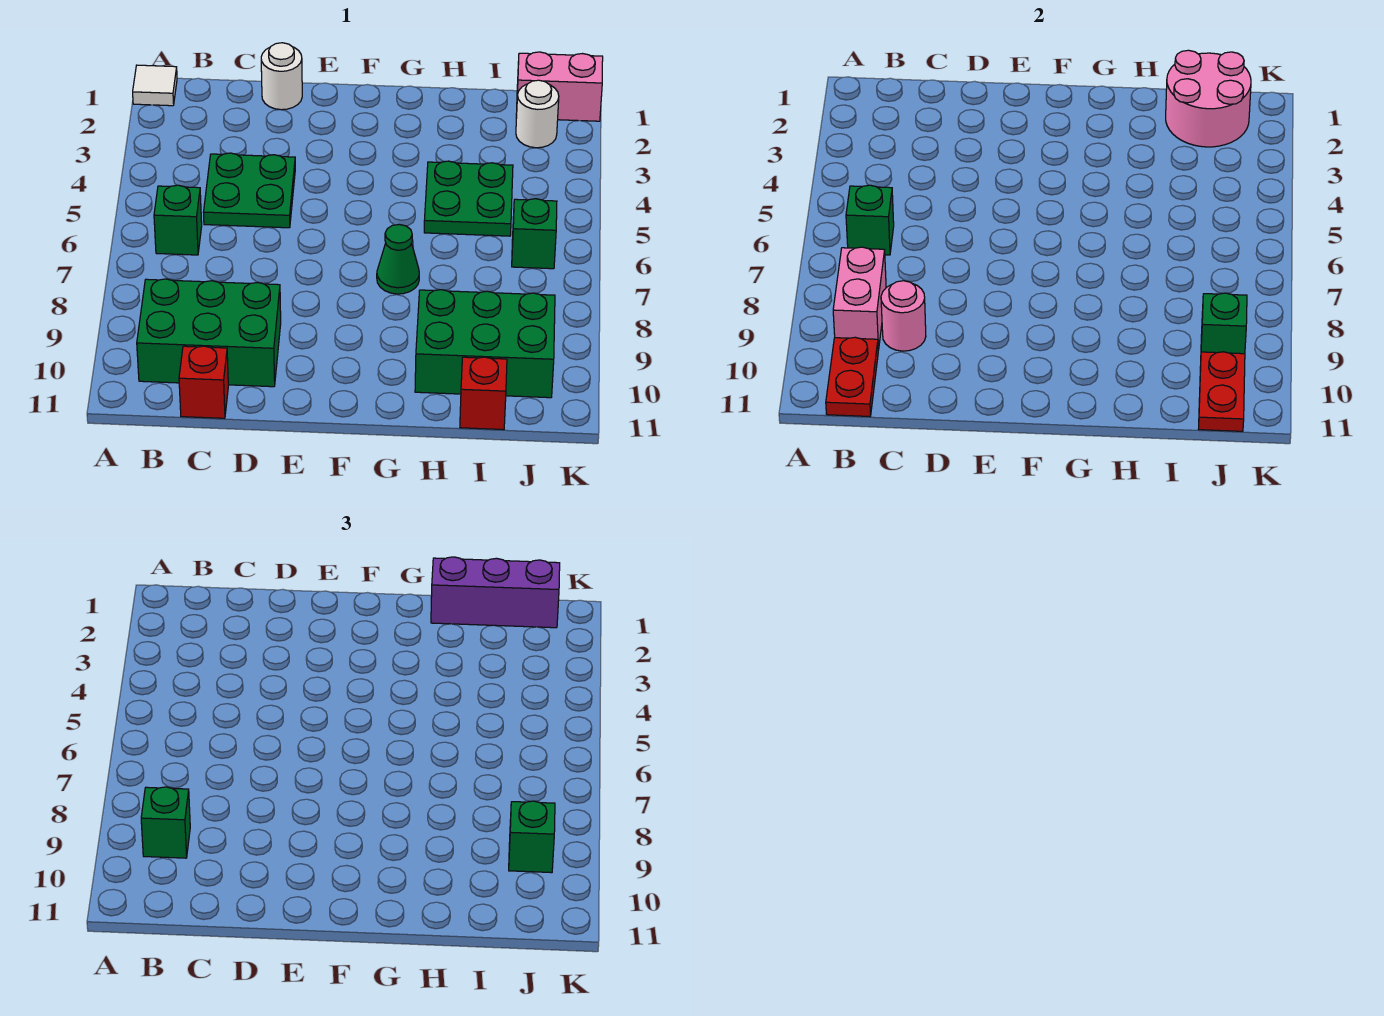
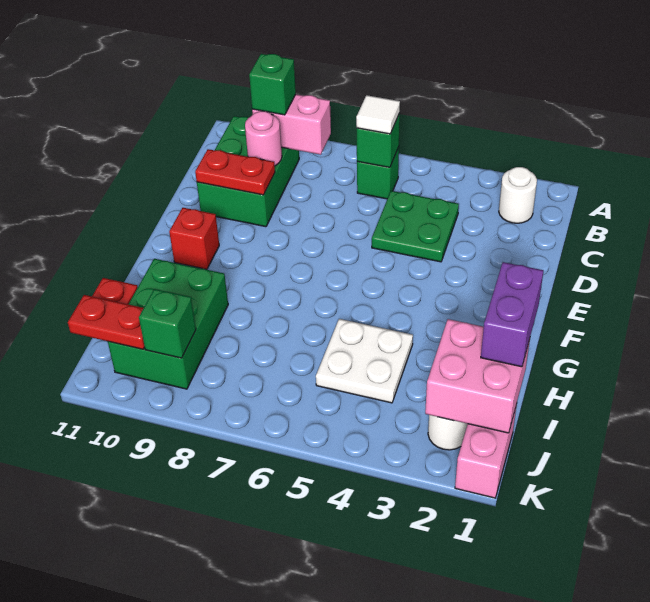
white 1x1 tile [133,65,177,106] -> white 1x1 tile moved to [356,95,400,134]
red 1x2 plate [826,337,878,416] -> red 1x2 plate moved to [195,149,275,195]
red 1x1 brick [179,346,228,418] -> red 1x1 brick moved to [169,208,219,269]
white 1x1 round brick [261,43,302,110] -> white 1x1 round brick moved to [499,167,537,223]
green 1x1 cone [377,224,419,294] -> none
purple 1x3 brick [431,557,560,628] -> purple 1x2 brick [481,262,544,367]
green 2x2 plate [424,161,513,236] -> white 2x2 plate [316,319,413,403]
pink 2x2 round brick [1166,50,1251,147] -> pink 2x2 brick [425,319,530,433]
green 1x1 brick [512,199,557,269] -> none
green 1x1 brick [509,801,555,873] -> none

